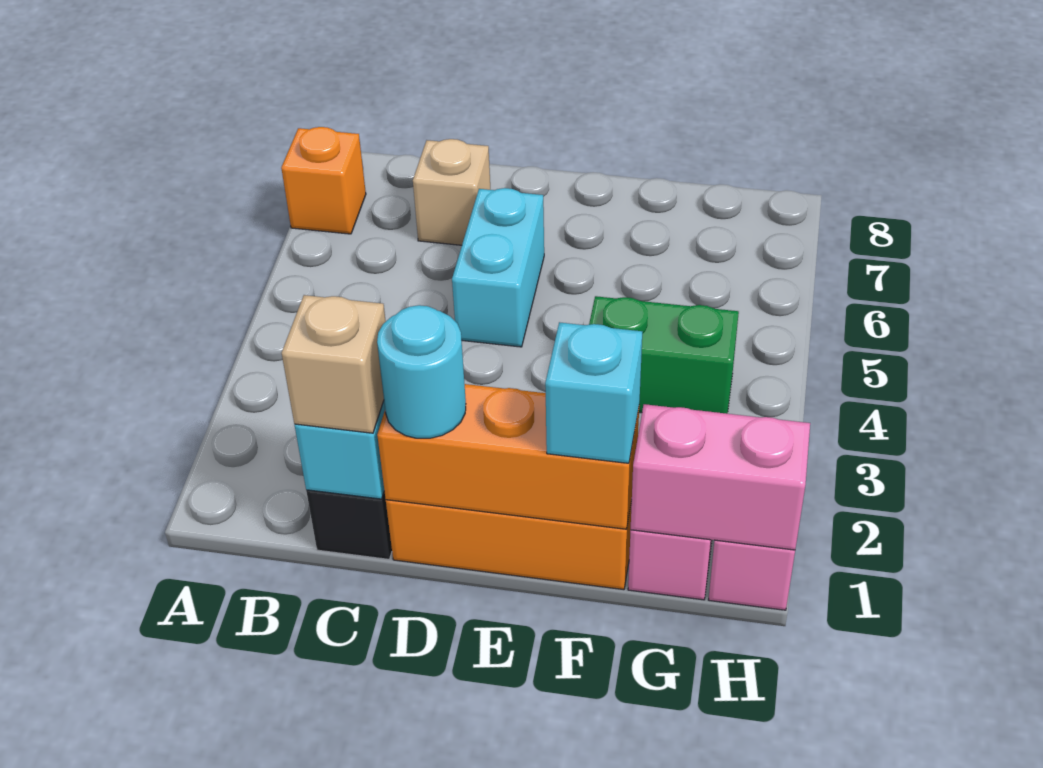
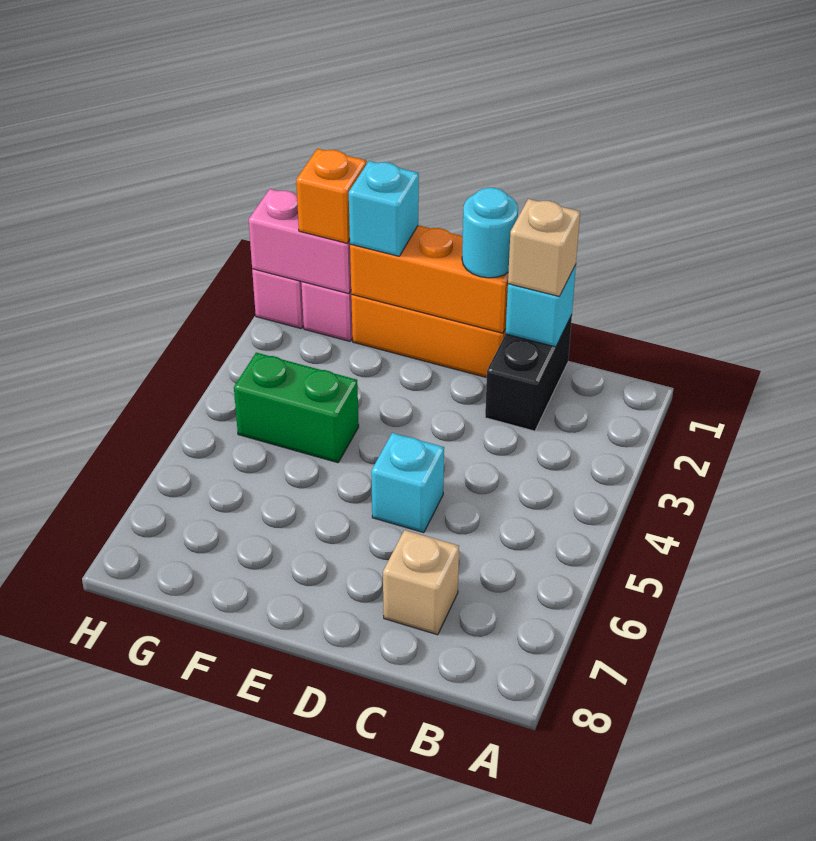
orange 1x1 brick [281,127,366,234] -> orange 1x1 brick moved to [296,149,366,243]
cyan 1x2 brick [452,188,544,347] -> cyan 1x1 brick [371,433,444,533]

